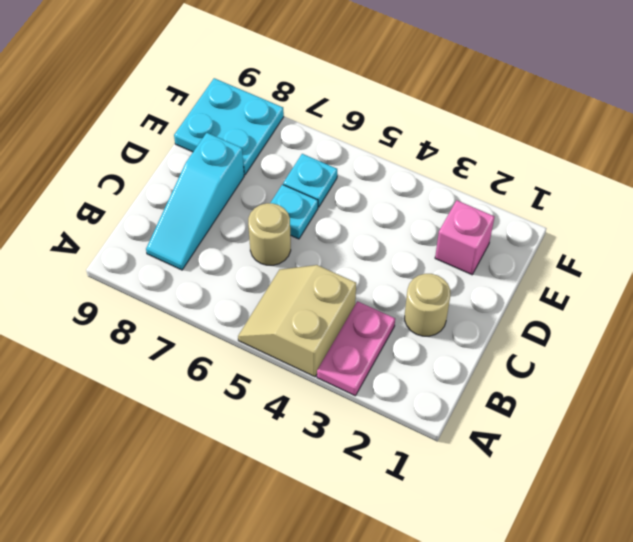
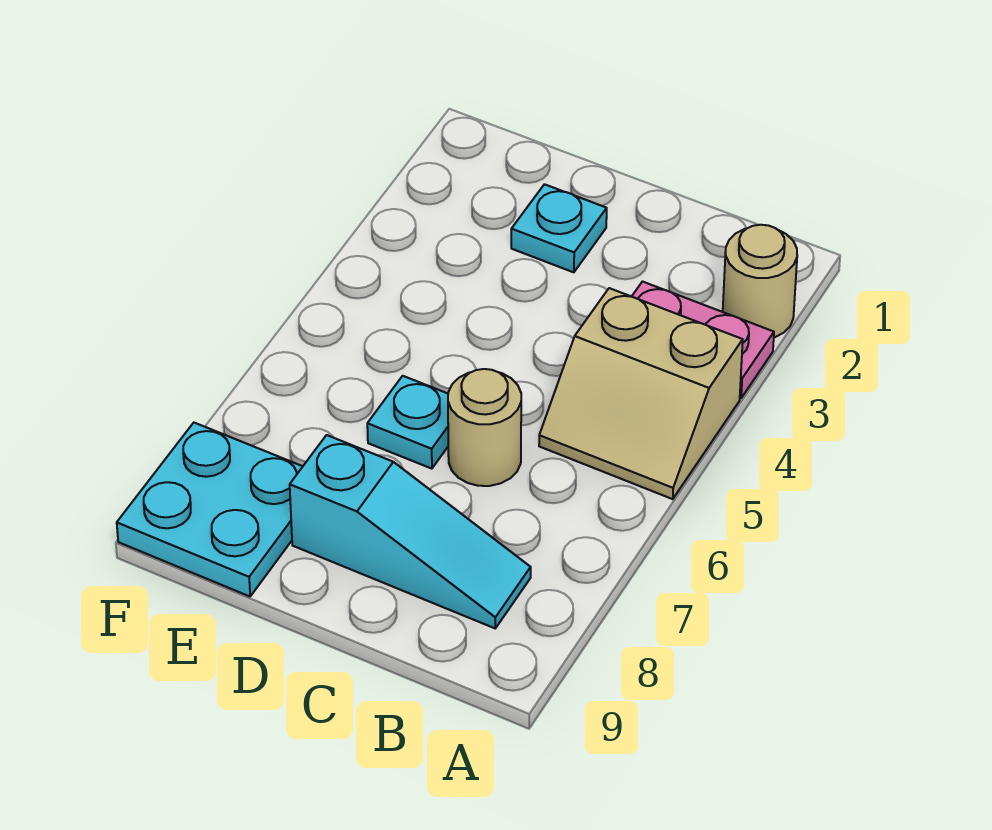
tan 1x1 round brick [405,274,450,336] -> tan 1x1 round brick moved to [723,225,797,338]
pink 1x1 brick [435,200,494,275] -> none
cyan 1x1 plate [283,154,337,207] -> cyan 1x1 plate moved to [511,184,607,272]

